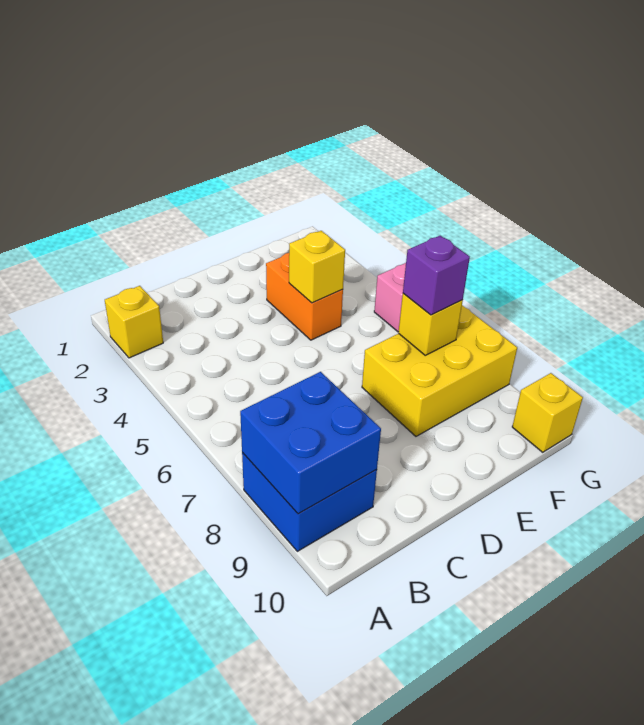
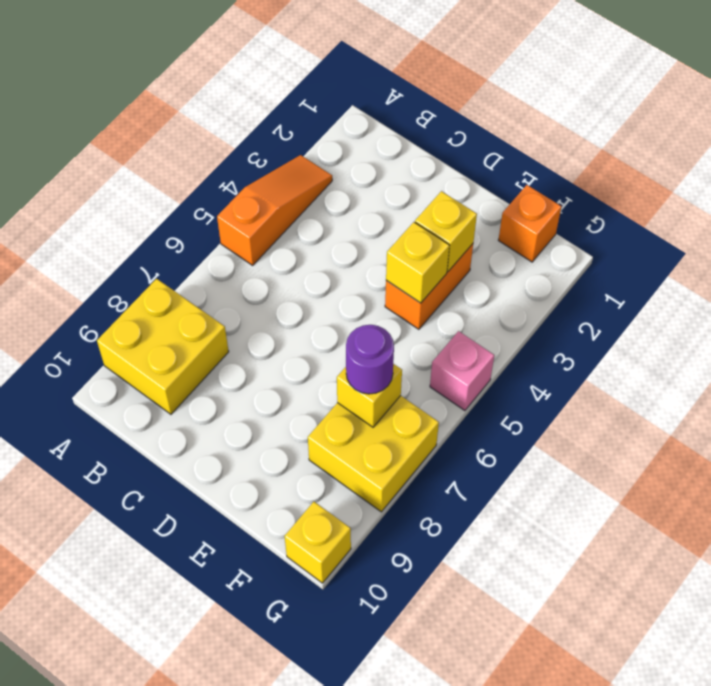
yellow 1x1 brick [105,286,163,358] -> yellow 1x1 brick moved to [415,191,477,272]
none -> orange 1x3 slope [217,155,332,265]
blue 2x2 brick [242,453,377,551] -> yellow 2x2 brick [97,279,229,414]
blue 2x2 brick [240,372,381,514] -> none
yellow 2x3 brick [362,305,517,436] -> yellow 2x2 brick [308,396,439,512]
none -> orange 1x1 brick [498,185,561,262]
purple 1x1 brick [403,236,470,315] -> purple 1x1 round brick [346,325,394,394]

